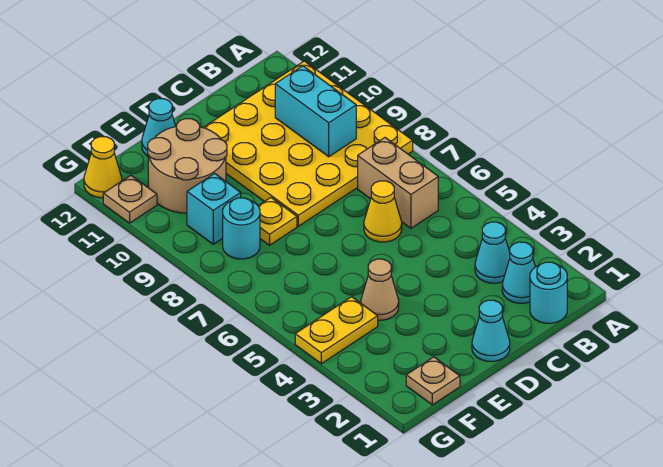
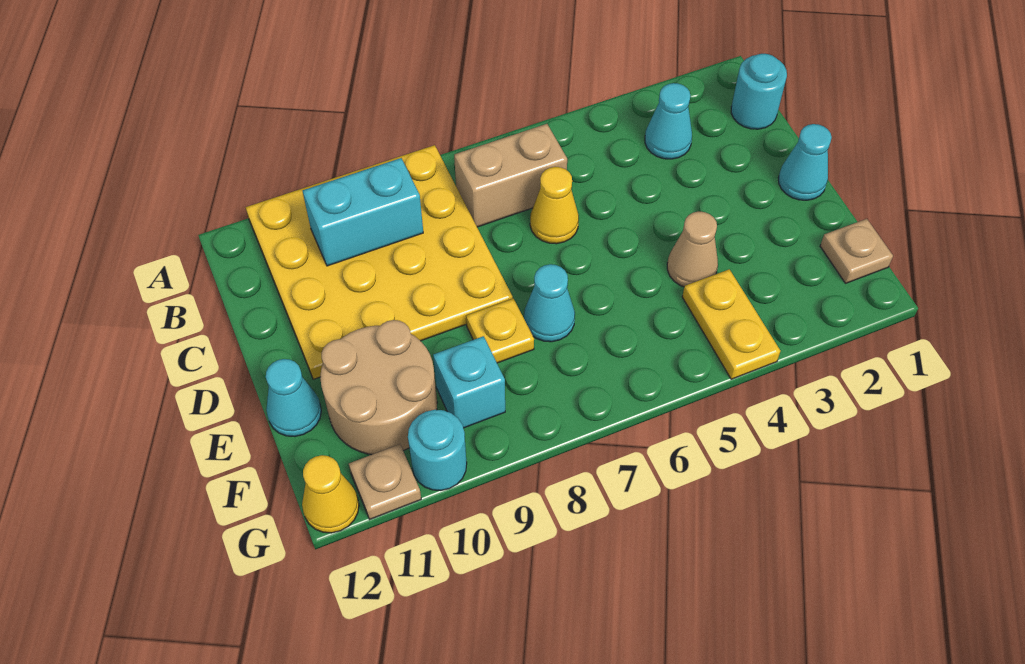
cyan 1x1 cone [502,242,535,303] -> cyan 1x1 cone moved to [524,264,575,342]
cyan 1x1 round brick [223,198,260,259] -> cyan 1x1 round brick moved to [408,410,467,490]

